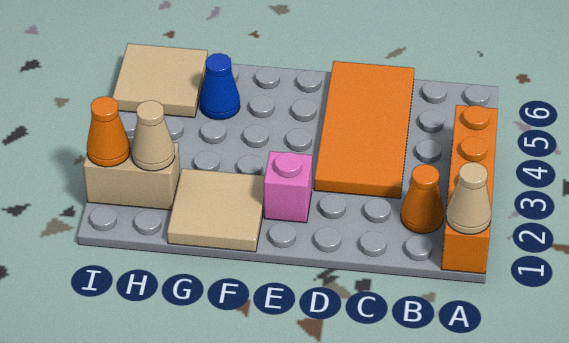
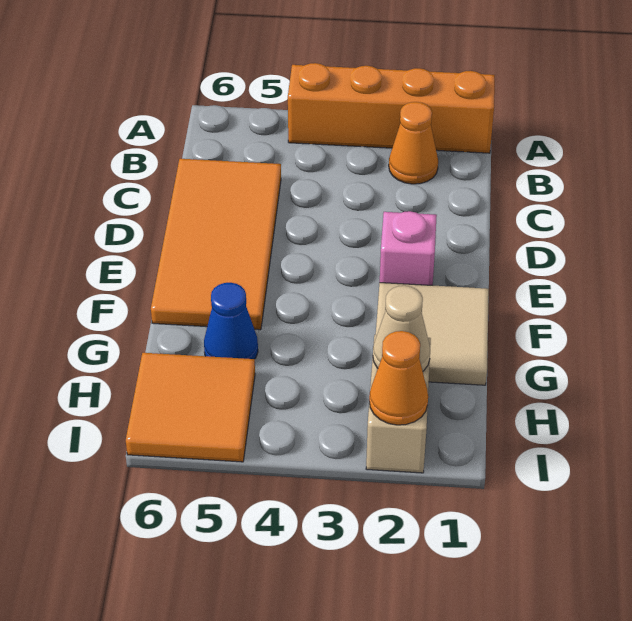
tan 1x1 cone [446,162,491,234] -> none
orange 2x4 tile [314,61,415,199] -> orange 2x4 tile turned to [151,159,281,330]
tan 2x2 tile [112,43,208,118] -> orange 2x2 tile [126,353,255,462]

